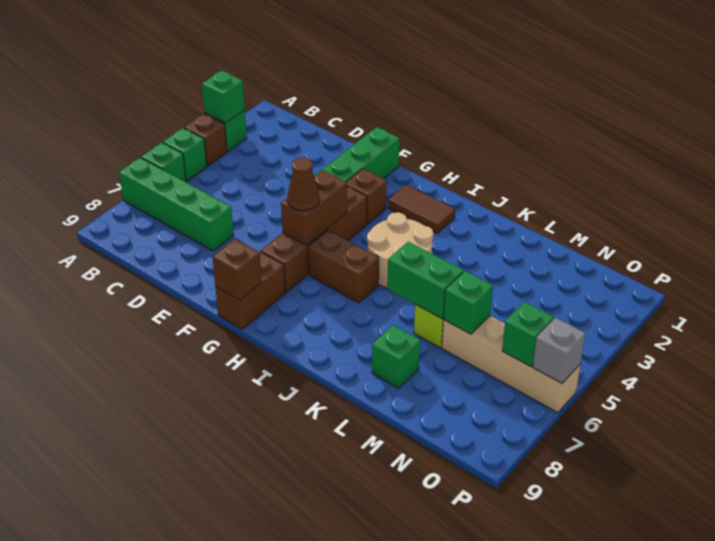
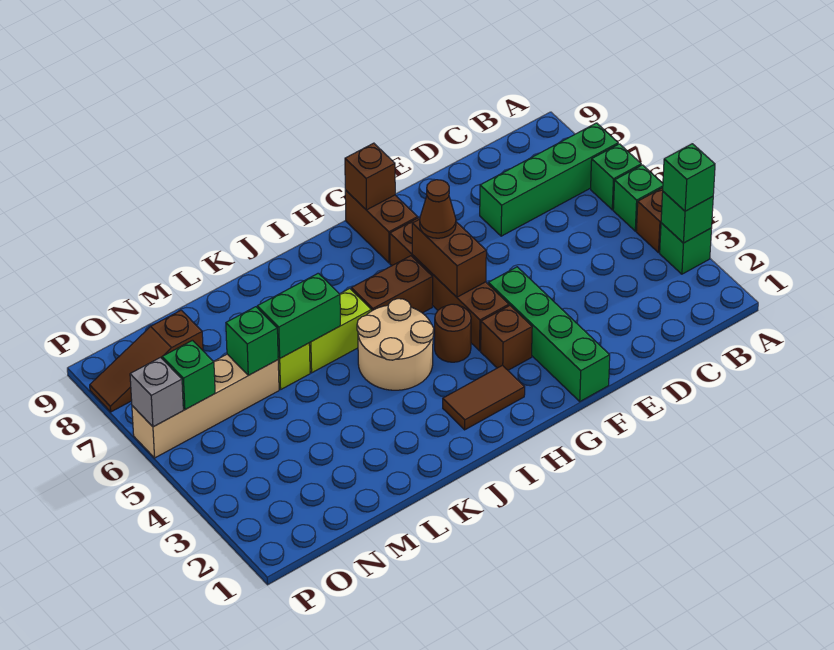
none -> brown 1x1 round brick [435,304,471,362]
none -> lime 1x2 brick [309,289,371,373]
green 1x1 brick [372,325,420,388] -> green 1x1 brick moved to [663,144,715,211]
none -> brown 1x3 slope [90,310,203,412]

